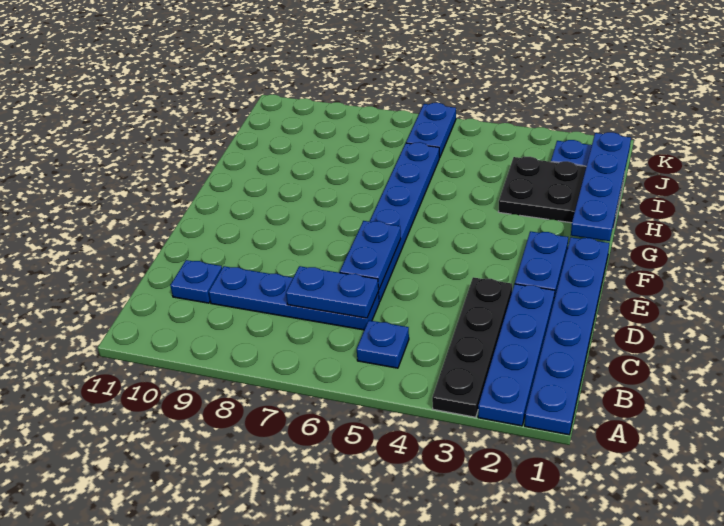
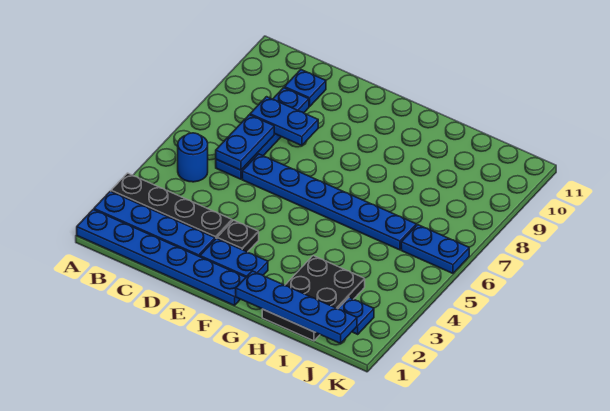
blue 1x1 plate [357,320,409,368] -> blue 1x1 round brick [178,133,208,182]
blue 1x2 plate [340,221,401,290] -> blue 1x2 plate moved to [250,97,318,146]
none -> black 1x1 plate [217,220,259,252]

